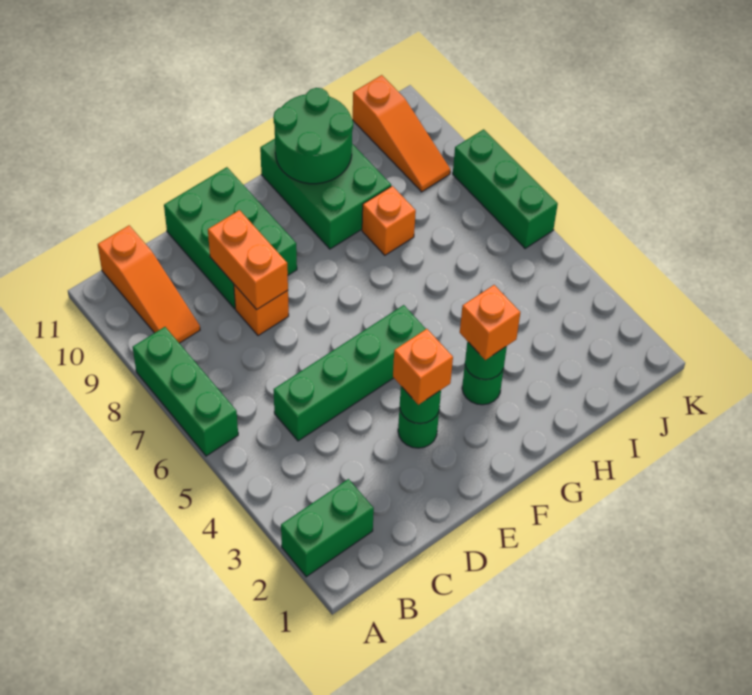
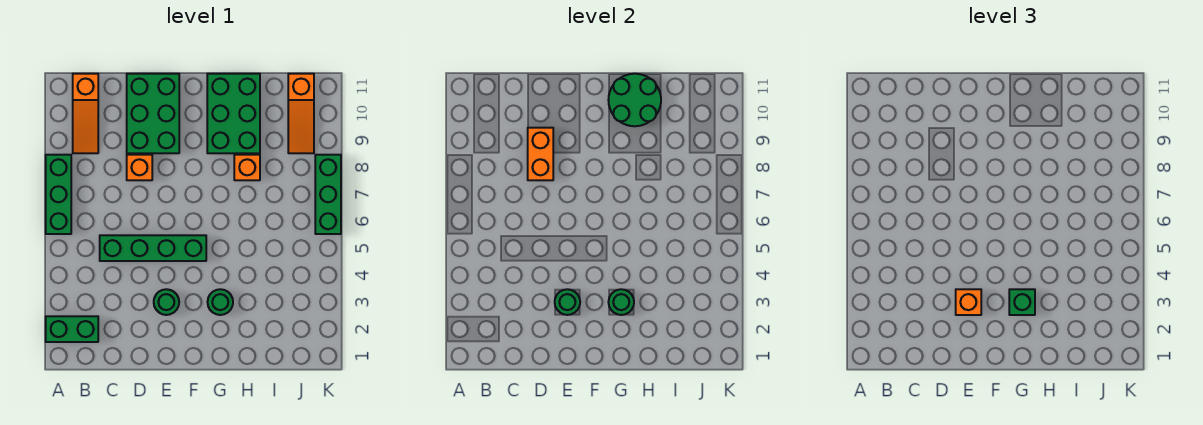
orange 1x1 brick [460,285,520,360] -> green 1x1 brick [1009,289,1035,315]

